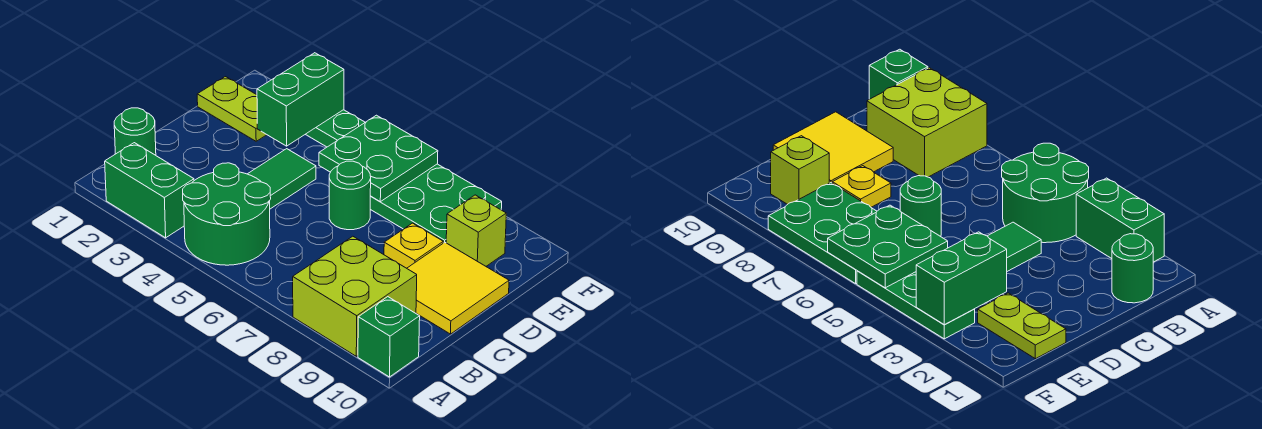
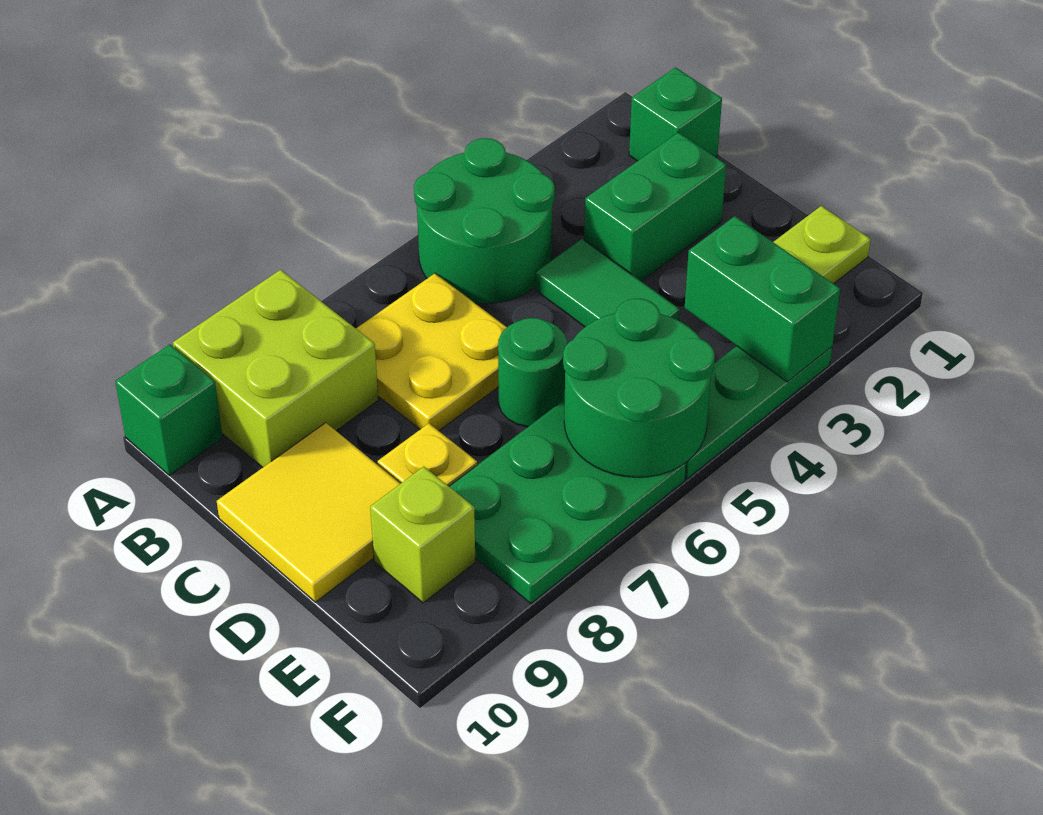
green 1x2 brick [105,143,194,238] -> green 1x2 brick moved to [584,132,726,281]
green 1x1 round brick [114,108,156,155] -> green 1x1 brick [629,67,722,161]
none -> yellow 2x2 plate [356,273,507,431]
green 2x2 plate [319,115,438,202] -> green 2x2 round brick [563,298,715,477]

